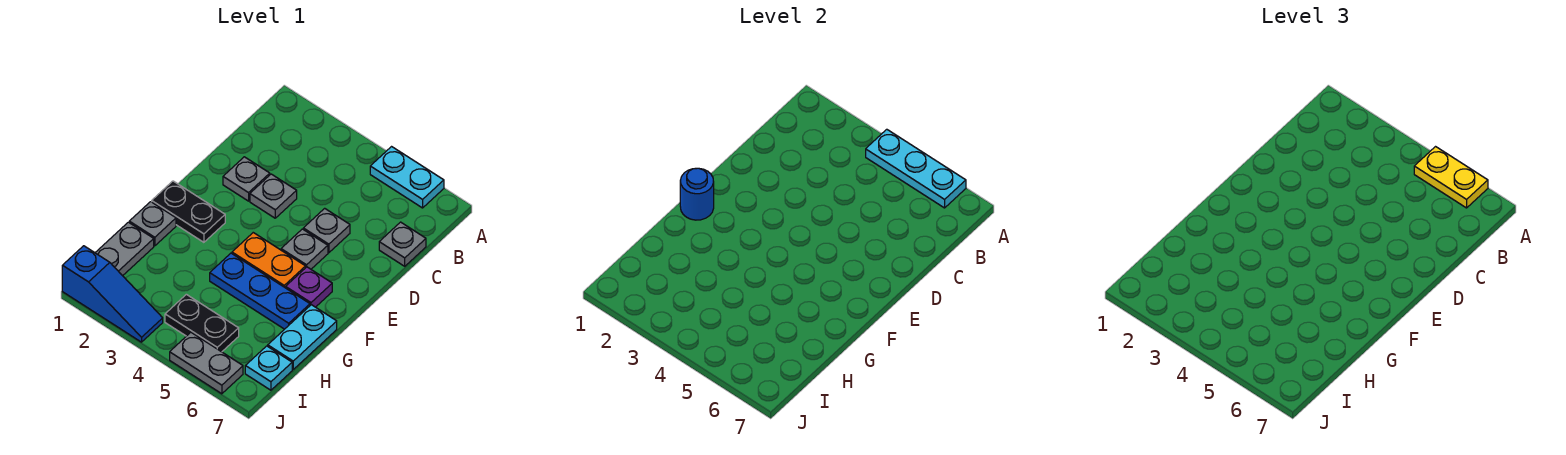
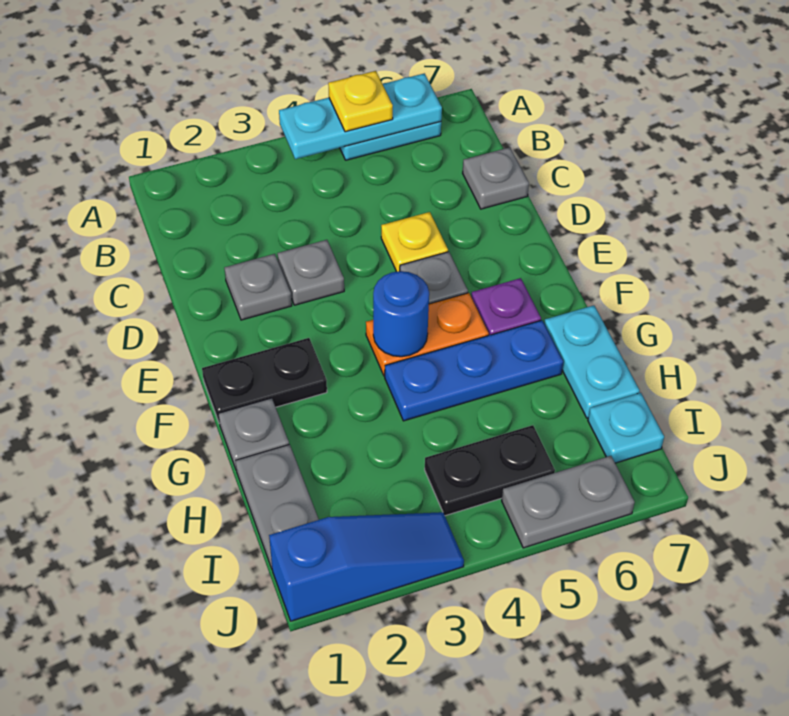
yellow 1x2 plate [1414,147,1488,208] -> yellow 1x1 plate [328,71,393,132]
grey 1x1 plate [303,208,350,253] -> yellow 1x1 plate [381,212,448,272]
blue 1x1 round brick [680,168,714,220] -> blue 1x1 round brick moved to [373,271,429,357]

